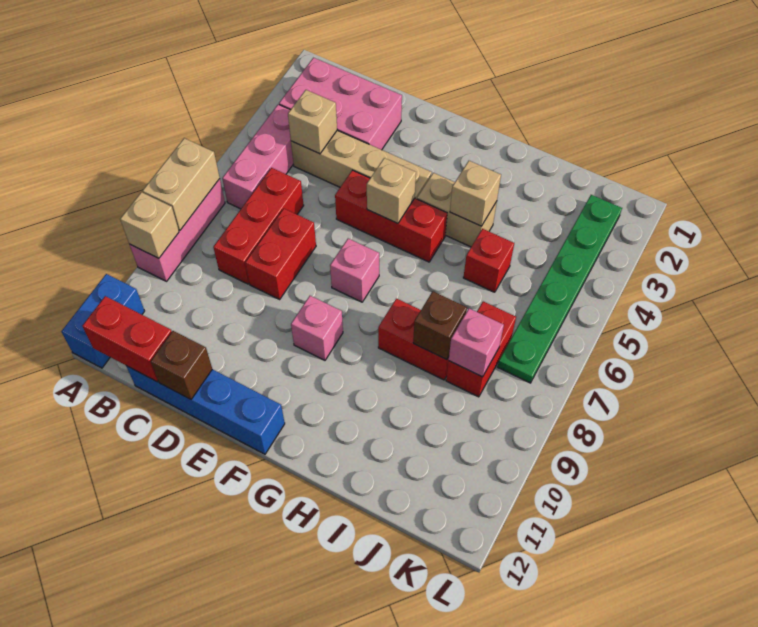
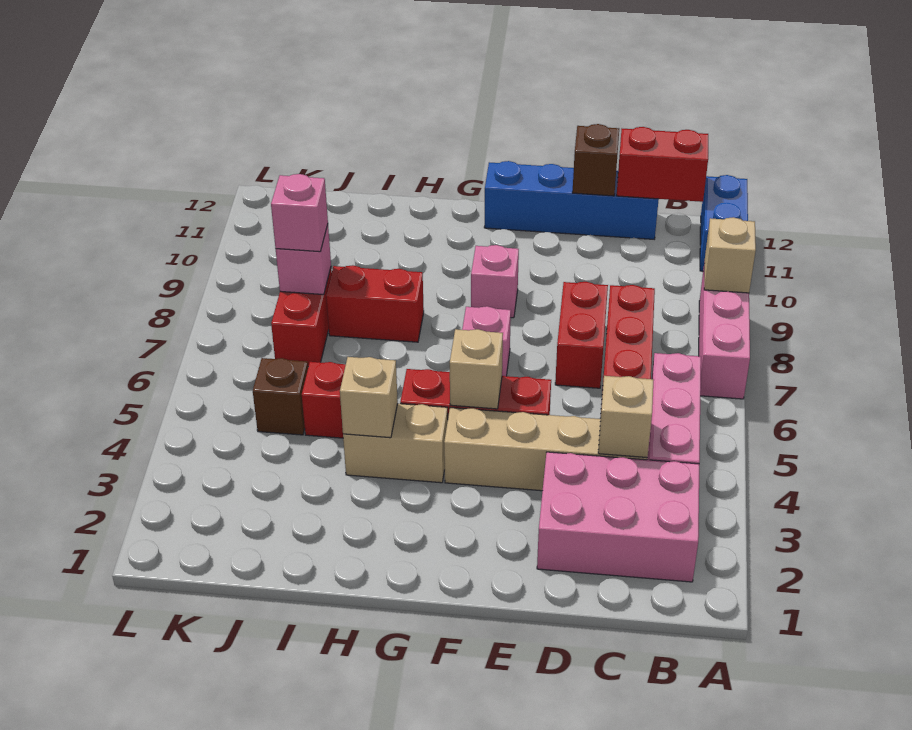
tan 1x2 brick [143,138,220,230] -> none
brown 1x1 brick [413,291,467,360] -> brown 1x1 brick moved to [253,358,308,435]
none -> pink 1x1 brick [271,174,328,252]
green 1x6 plate [498,195,622,383] -> none

